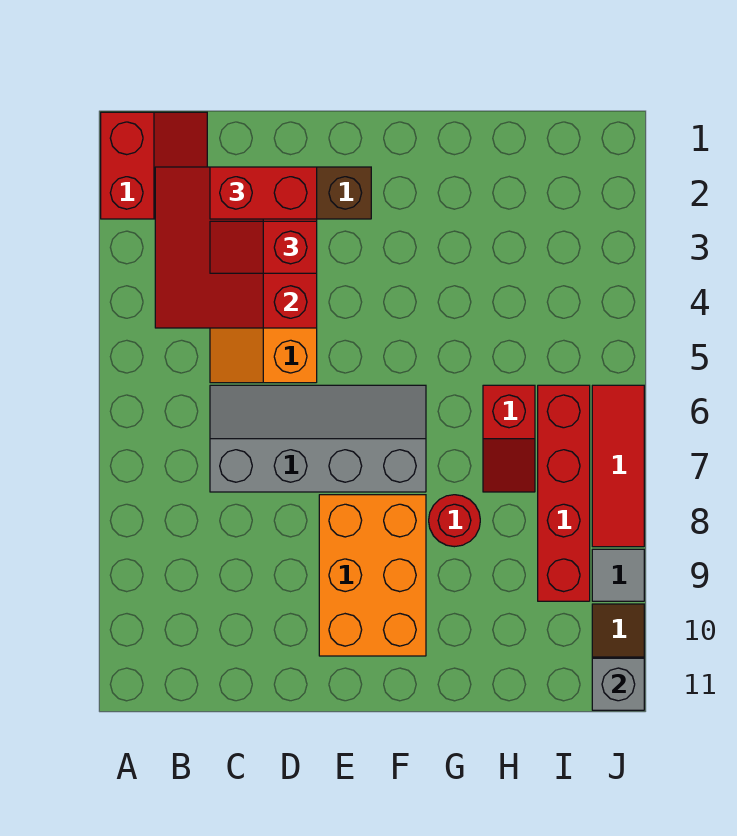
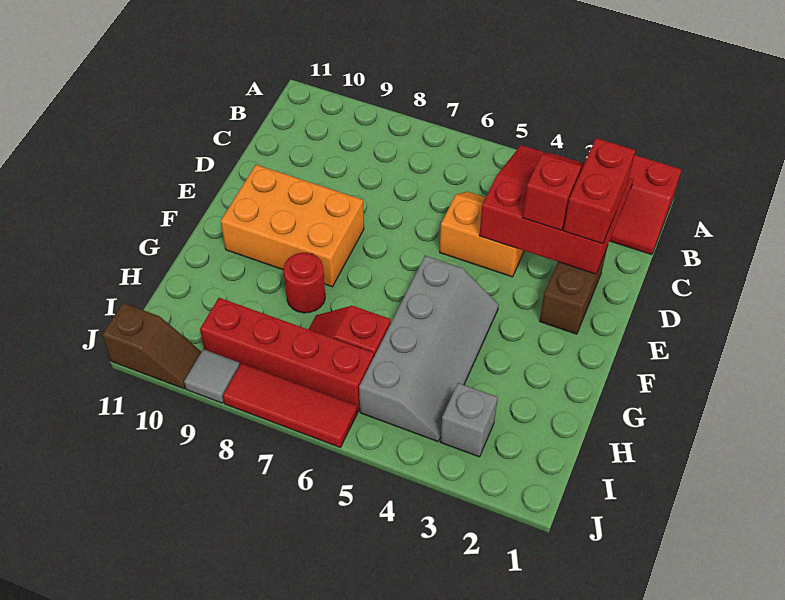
grey 2x4 slope [210,385,426,492] -> grey 2x4 slope moved to [359,256,499,442]
grey 1x1 brick [592,658,644,710] -> grey 1x1 brick moved to [441,383,498,457]

